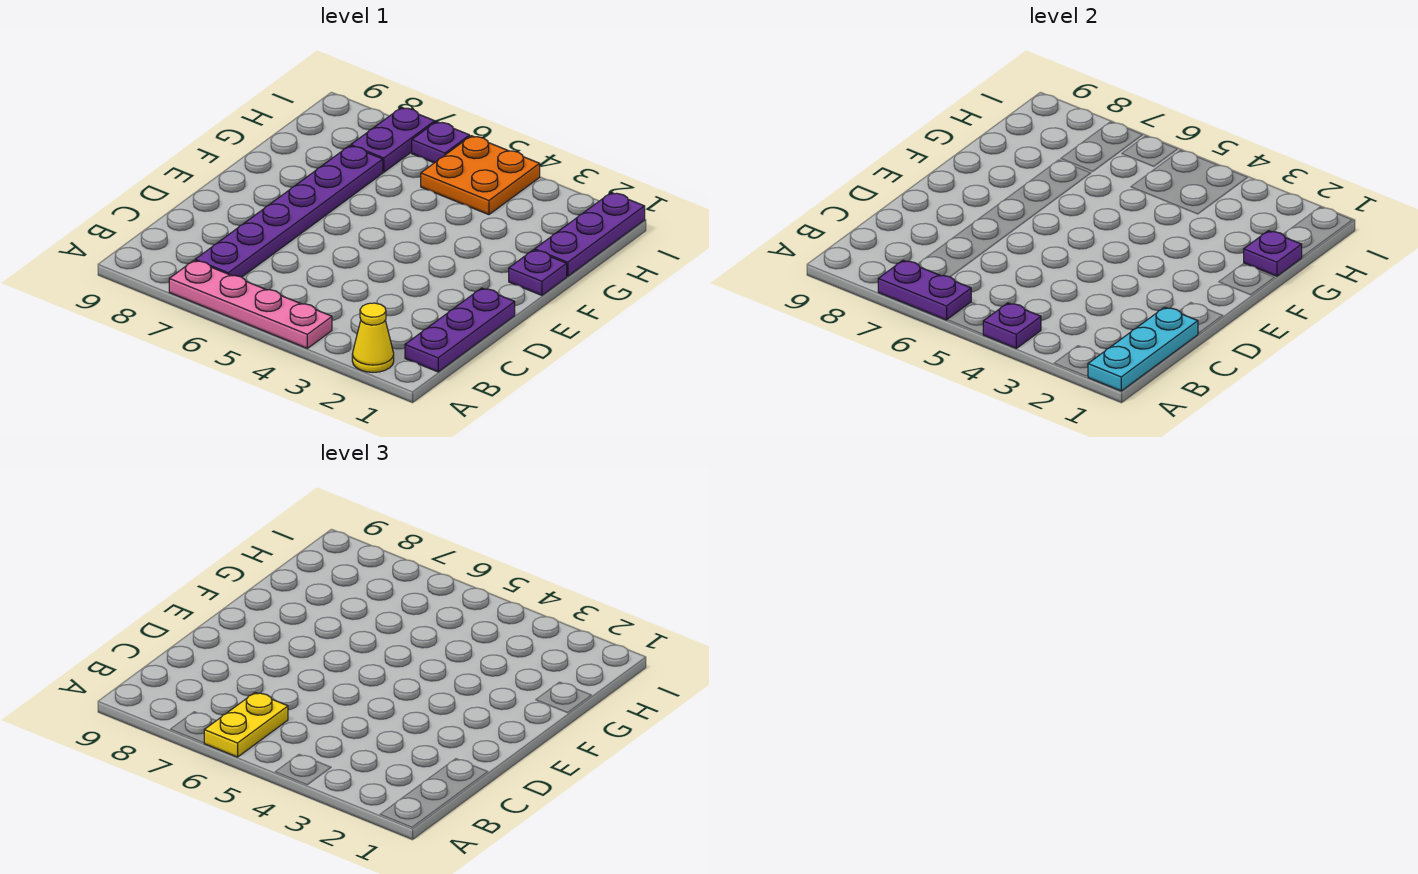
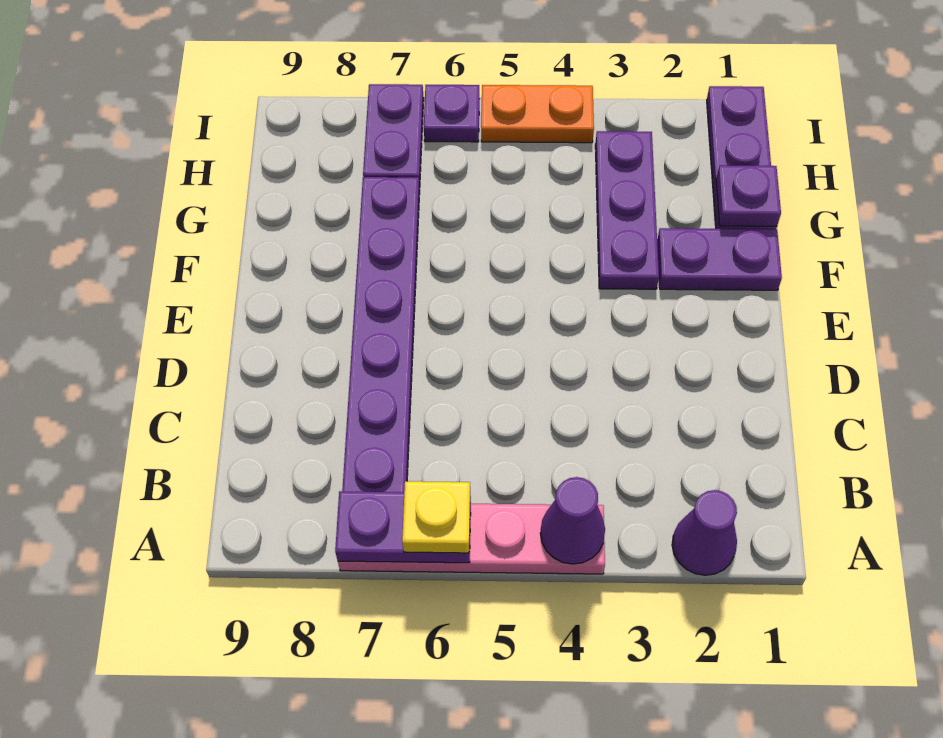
cyan 1x3 plate [1088,307,1198,391] -> none
yellow 1x1 cone [352,303,394,372] -> purple 1x1 cone [672,490,737,575]
purple 1x1 plate [983,303,1041,348] -> purple 1x1 cone [540,477,605,564]
yellow 1x2 plate [204,693,288,757] -> yellow 1x1 plate [402,481,470,553]
purple 1x3 plate [405,288,515,372] -> purple 1x3 plate moved to [595,131,659,289]
purple 1x1 plate [509,250,567,295] -> purple 1x2 plate [657,228,782,290]
orange 2x2 plate [421,136,540,215] -> orange 1x2 plate [481,85,594,143]

